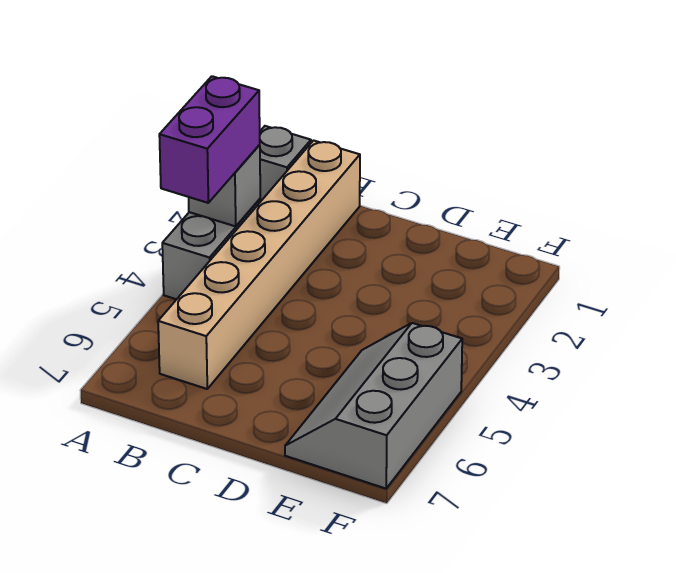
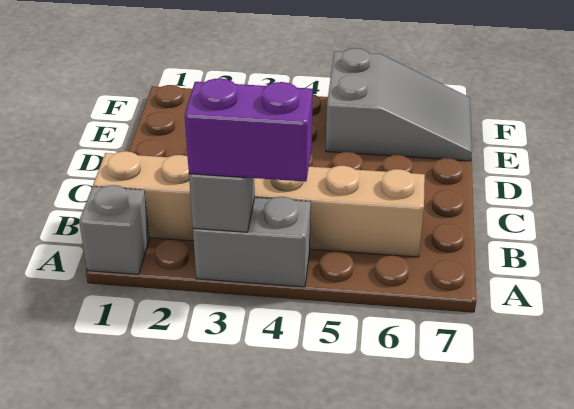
grey 2x3 slope [285,323,462,489] -> grey 2x3 slope turned to [326,48,472,161]

